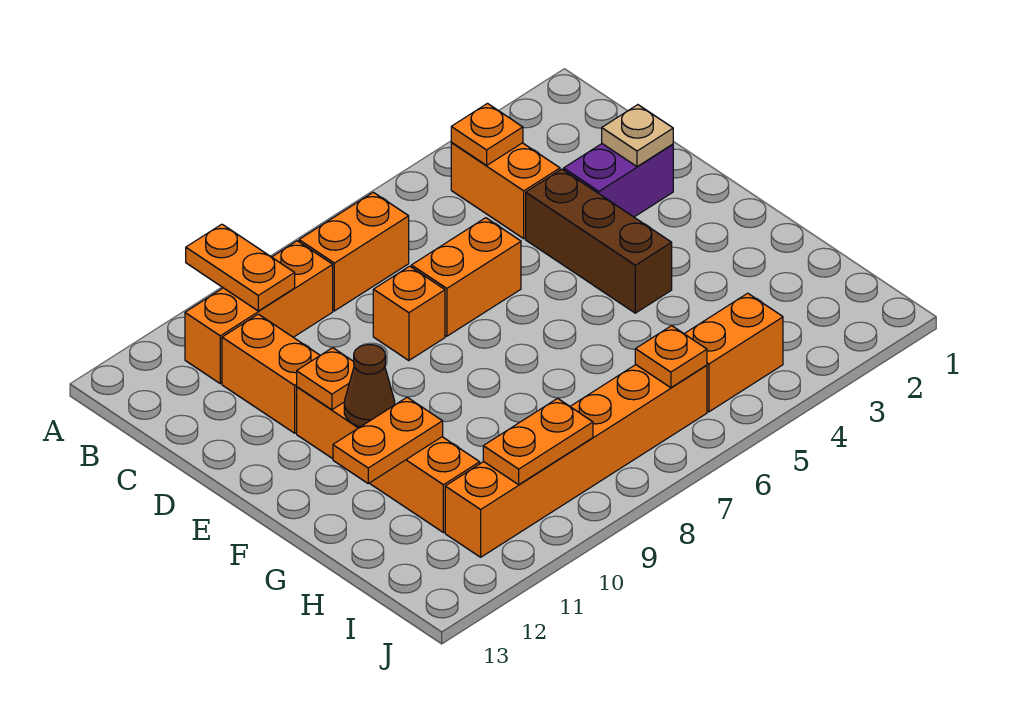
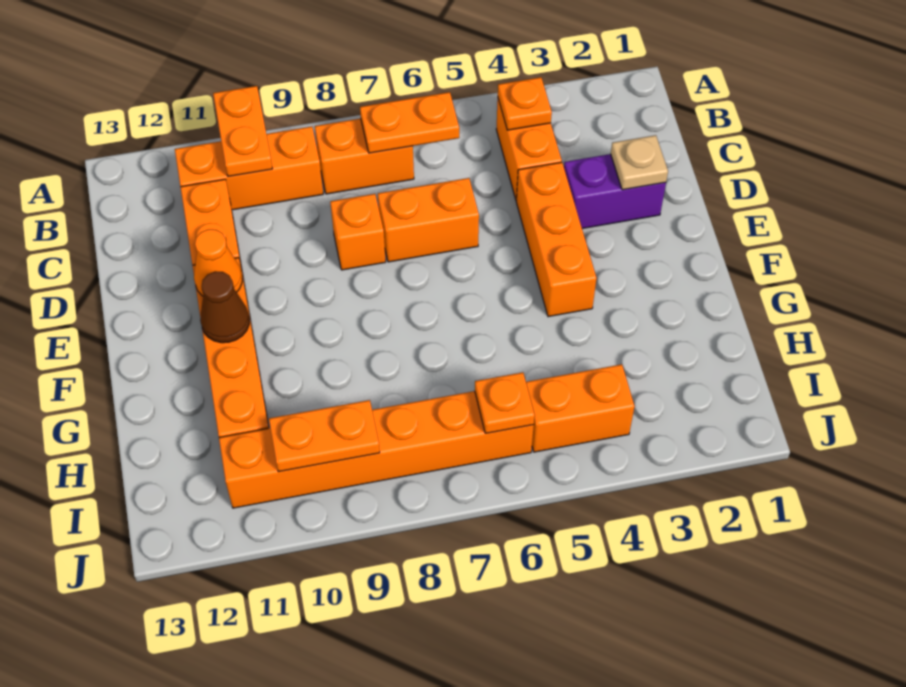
brown 1x3 brick [526,169,672,313] -> orange 1x3 brick [516,162,597,317]
orange 1x1 plate [297,348,354,410] -> orange 1x1 cone [194,229,242,296]
orange 1x2 plate [333,397,443,483] -> orange 1x2 plate moved to [360,92,459,153]

